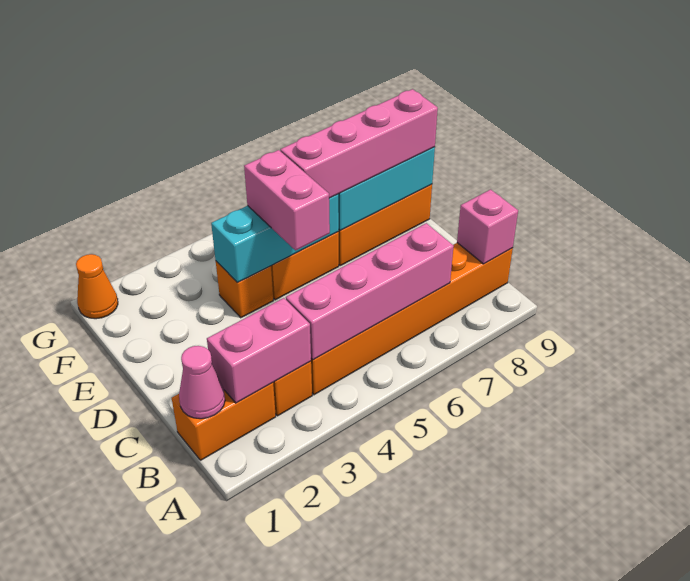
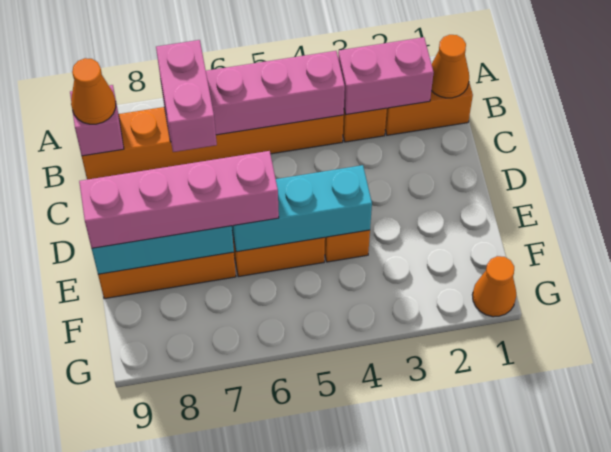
pink 1x1 cone [179,346,225,419] -> orange 1x1 cone [431,35,469,98]
none -> orange 1x1 cone [71,58,116,124]
pink 1x2 brick [244,150,330,250] -> pink 1x2 brick moved to [156,40,217,152]

